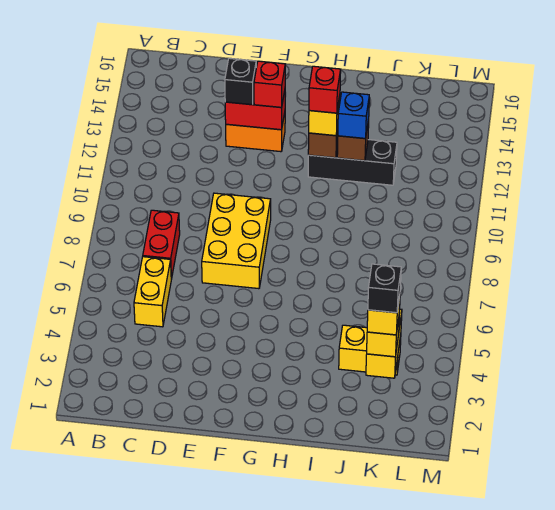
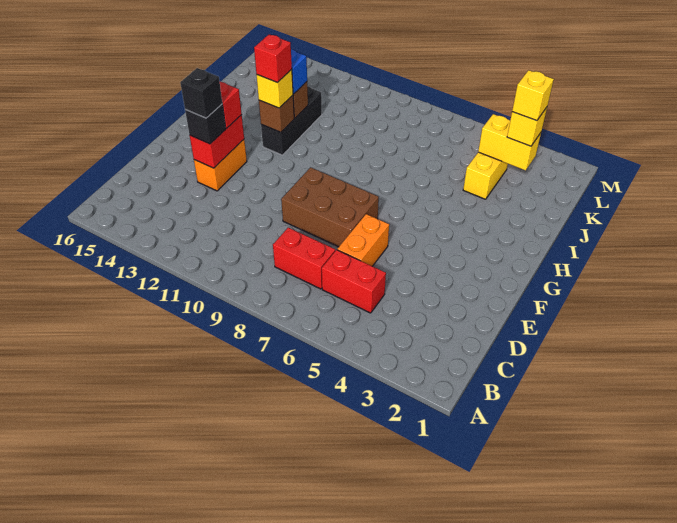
yellow 1x2 brick [134,257,171,327] -> red 1x2 brick [322,250,386,313]
none -> orange 1x2 brick [337,214,389,266]
yellow 2x3 brick [202,193,271,289] -> brown 2x3 brick [281,167,379,247]
black 1x1 brick [368,264,401,313] -> black 1x1 brick moved to [180,68,222,118]

